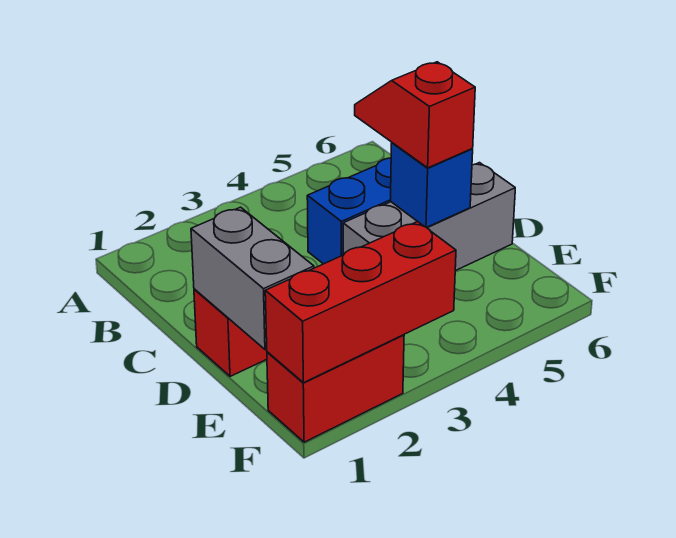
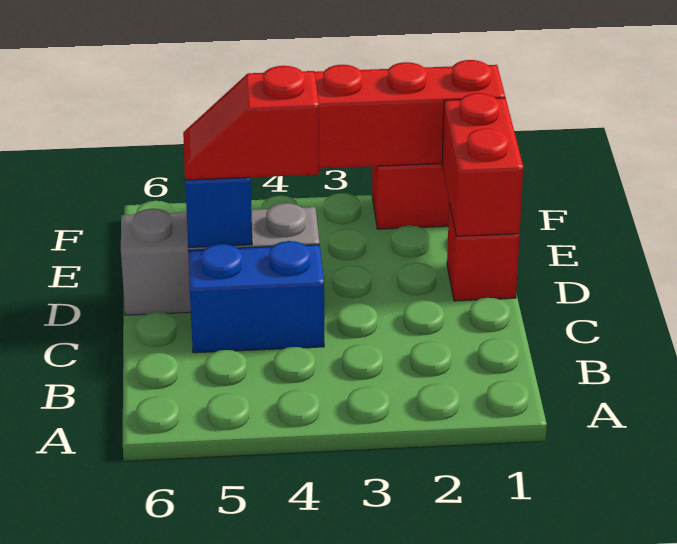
red 1x2 slope [355,62,475,168] -> red 1x2 slope turned to [183,66,319,180]
grey 1x2 brick [191,207,314,350] -> red 1x2 brick [442,93,523,236]

